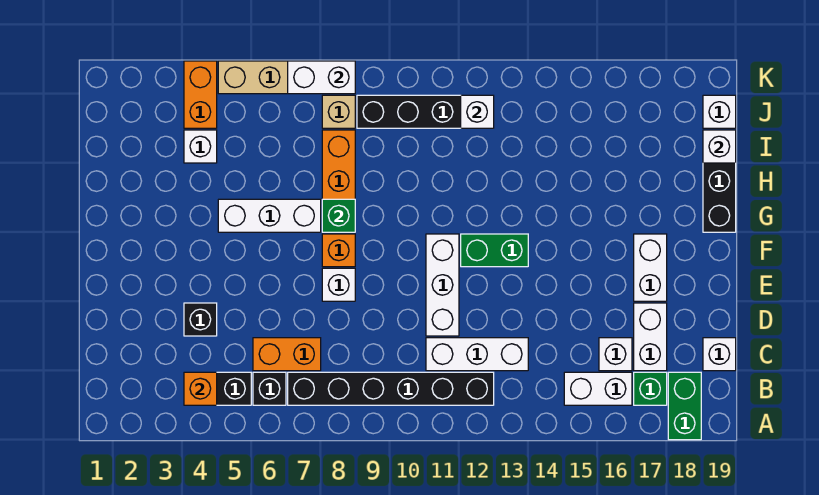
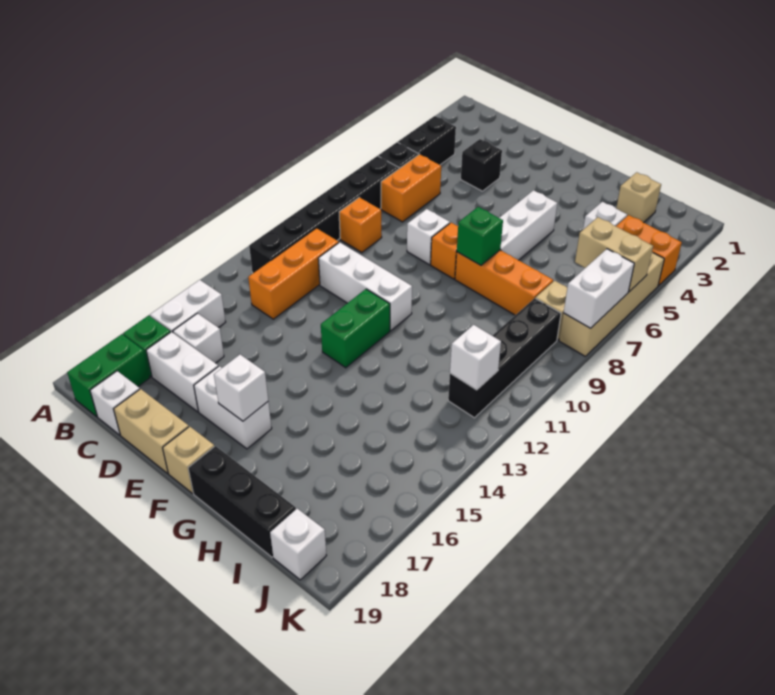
green 1x2 brick [668,372,701,440] -> green 1x2 brick turned to [67,334,150,417]
orange 1x1 brick [184,372,217,405] -> orange 1x1 brick moved to [339,197,382,253]
white 1x3 brick [426,338,528,371] -> orange 1x3 brick [248,228,339,319]
none -> tan 1x2 brick [114,389,189,473]
none -> tan 1x1 brick [163,426,214,493]
none -> tan 1x1 brick [616,172,661,223]
white 1x1 brick [703,130,736,163] -> white 1x1 brick moved to [214,355,268,421]
none -> tan 1x2 brick [575,217,653,292]

